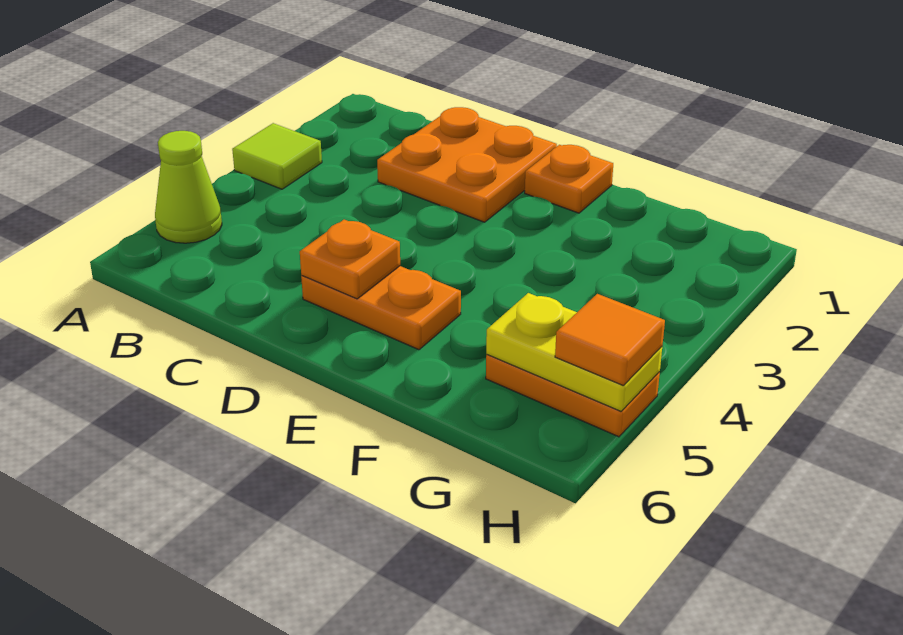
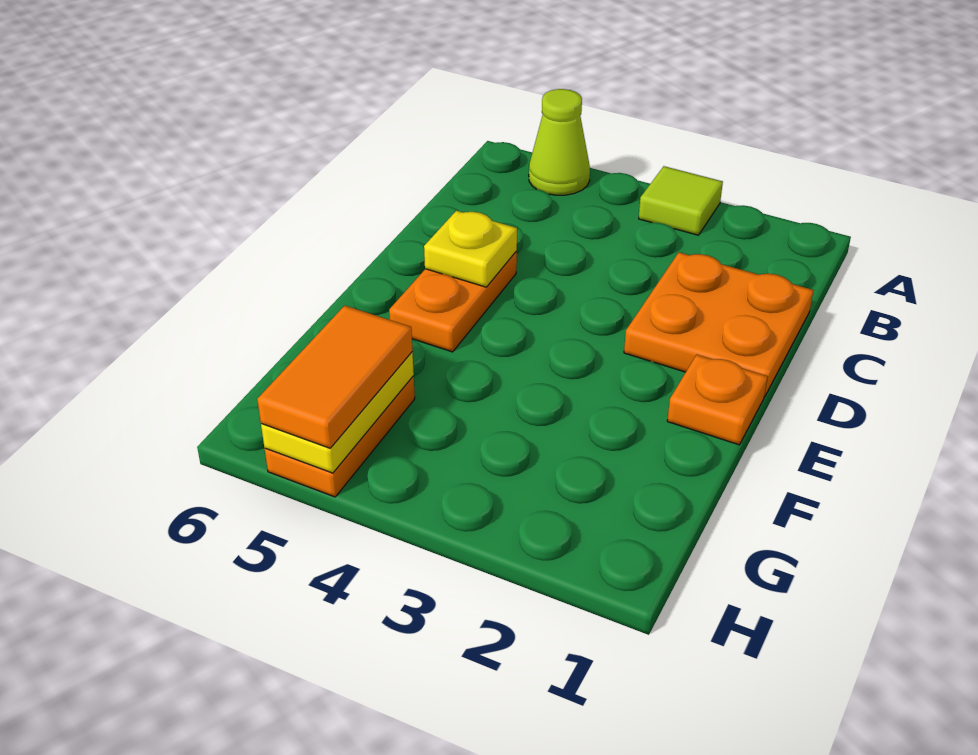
orange 1x1 plate [300,220,400,299] -> yellow 1x1 plate [424,211,517,287]
orange 1x1 tile [555,294,665,385] -> orange 1x2 tile [257,306,412,448]

